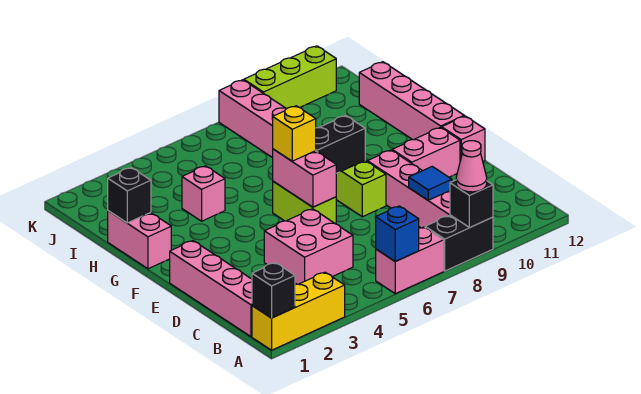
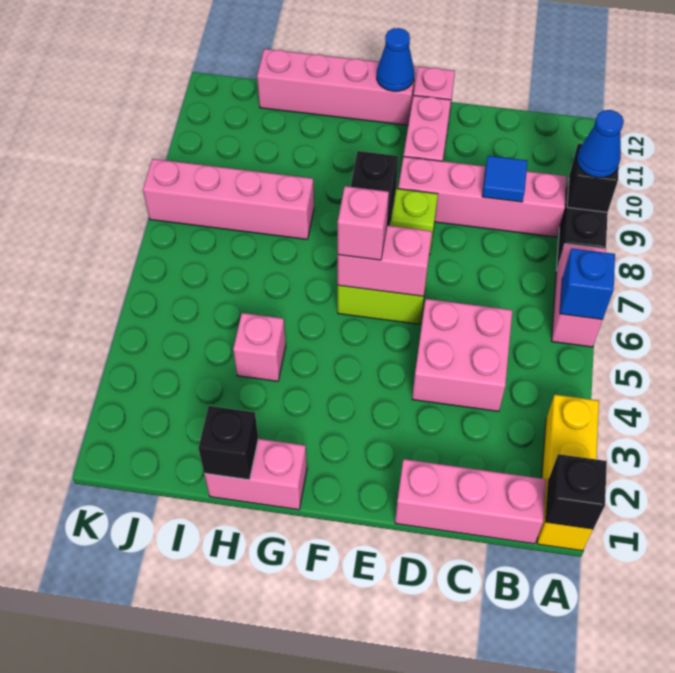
pink 1x1 cone [456,141,487,192] -> blue 1x1 cone [577,110,624,178]
pink 1x4 brick [170,241,252,337] -> pink 1x3 brick [395,459,546,544]
yellow 1x1 brick [273,106,316,161] -> pink 1x1 brick [338,186,389,260]
none -> blue 1x1 cone [377,28,414,91]
lime 1x3 brick [244,46,336,109] -> none

